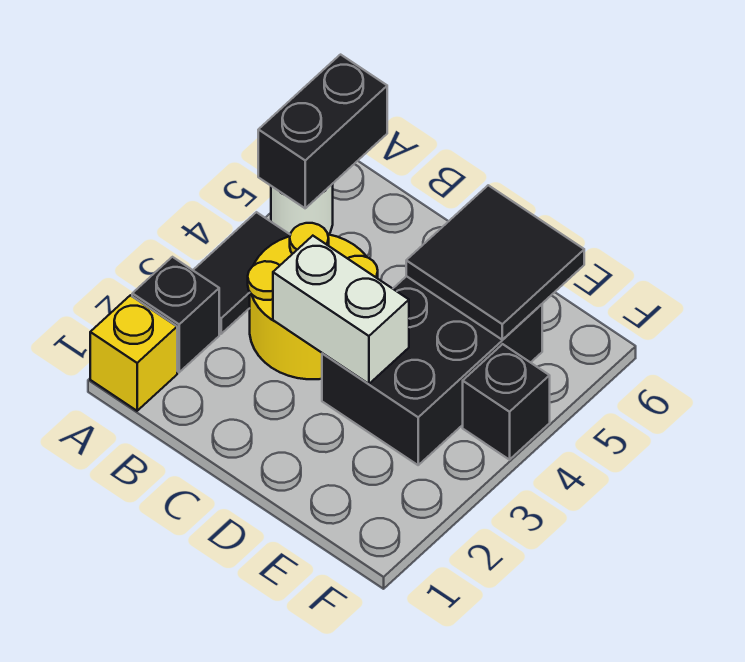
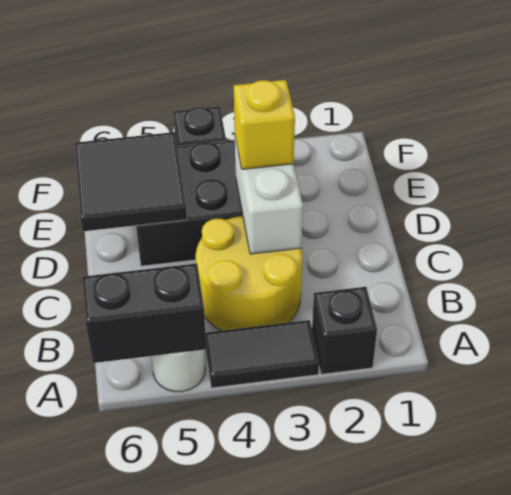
yellow 1x1 brick [90,295,177,411] -> yellow 1x1 brick moved to [234,80,295,169]

